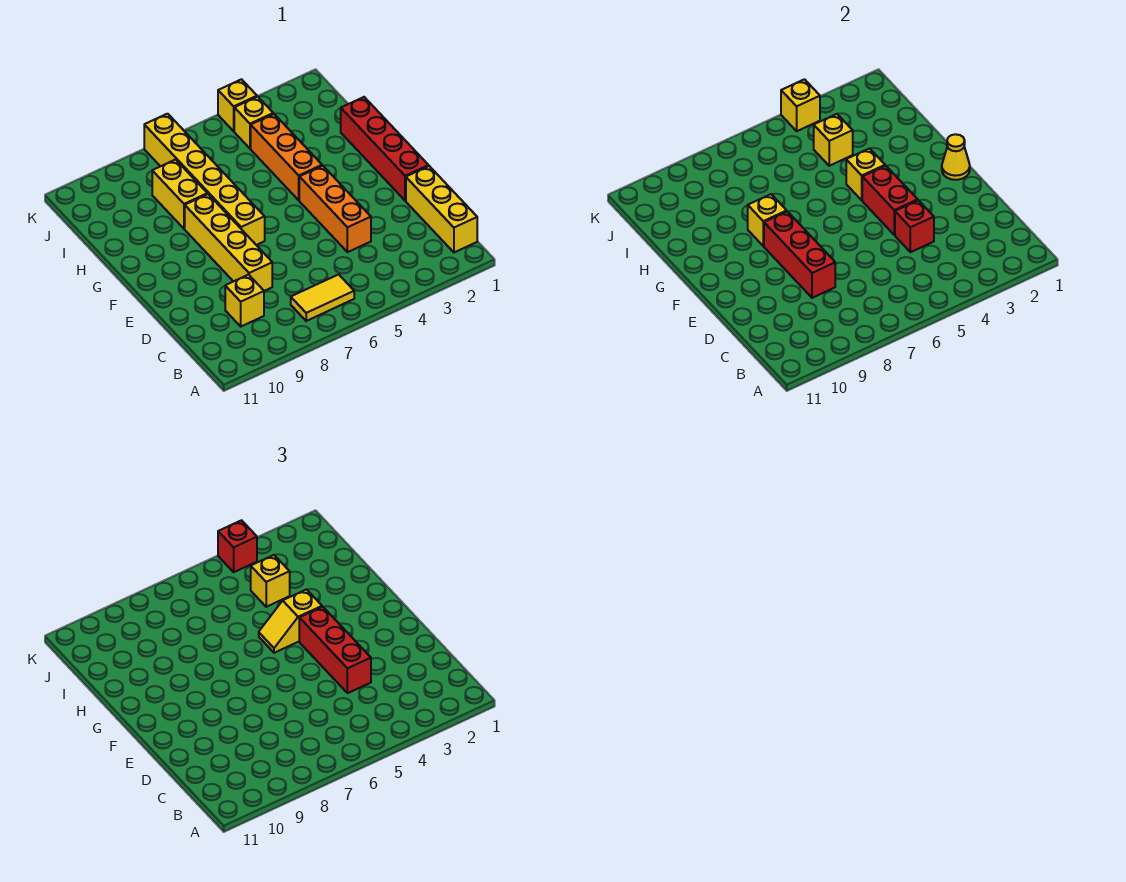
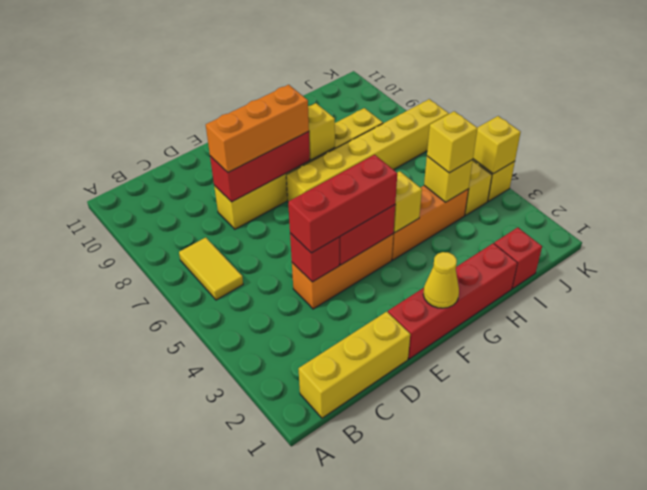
yellow 1x1 brick [225,275,264,326] -> none
none -> orange 1x3 brick [206,85,309,172]
yellow 1x2 slope [259,590,322,653] -> none
red 1x1 brick [218,520,257,572] -> red 1x1 brick moved to [494,228,542,289]

